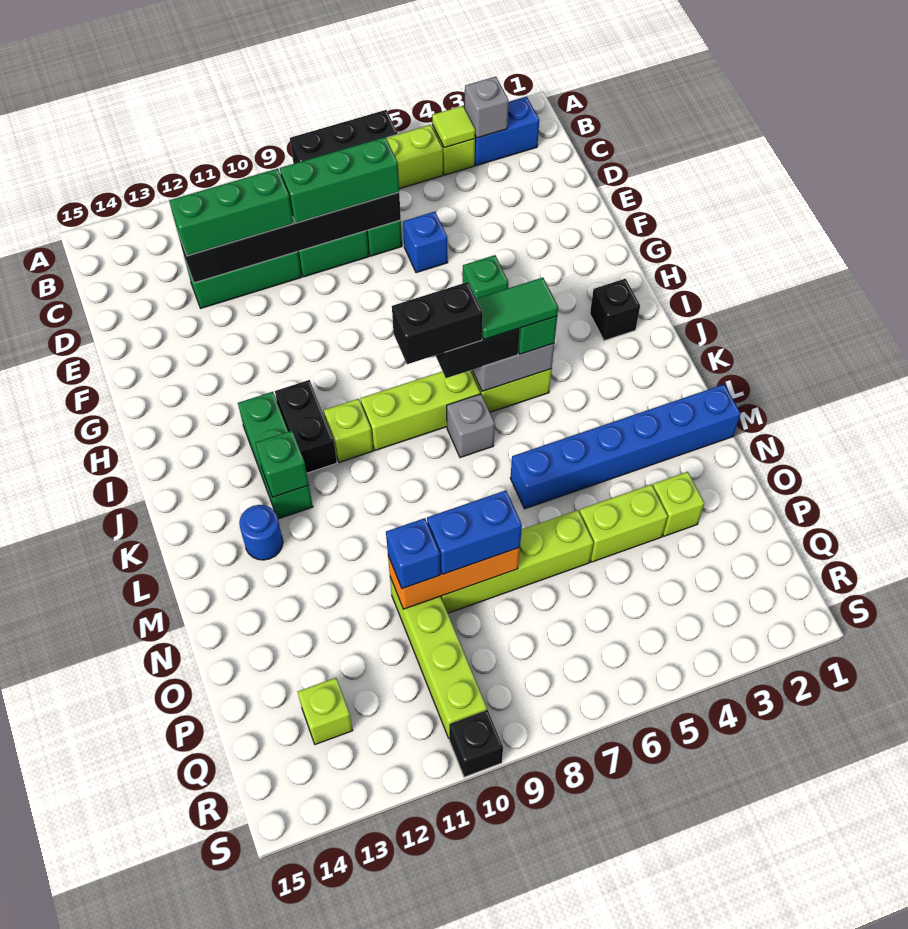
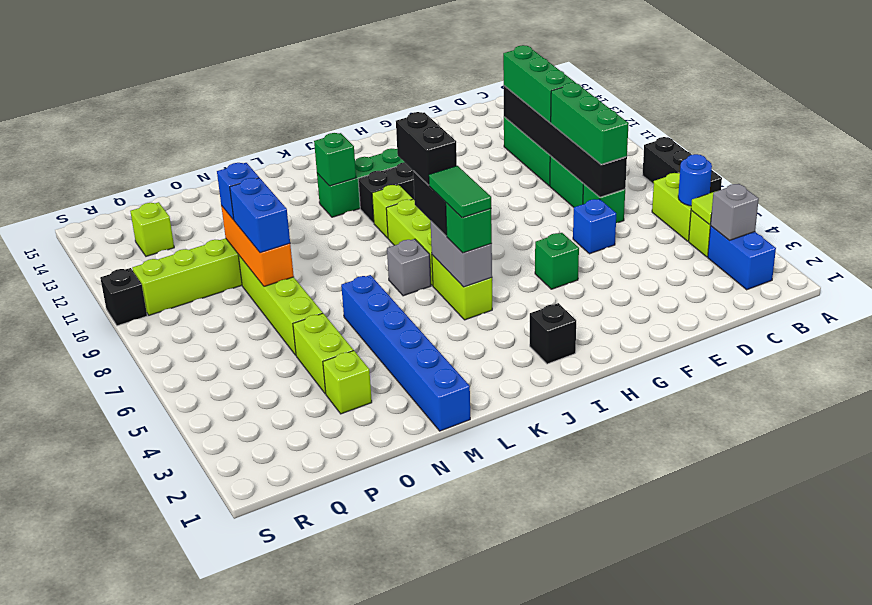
blue 1x1 round brick [239,505,283,560] -> blue 1x1 round brick moved to [678,154,712,206]

